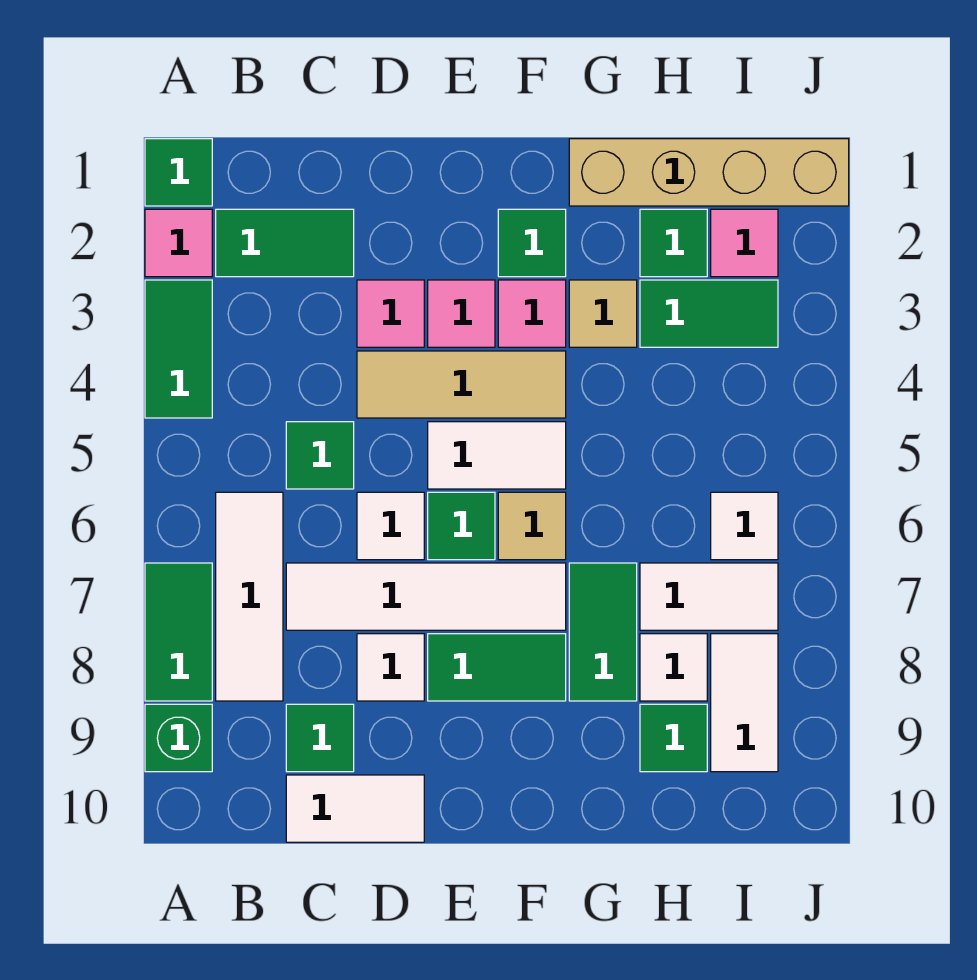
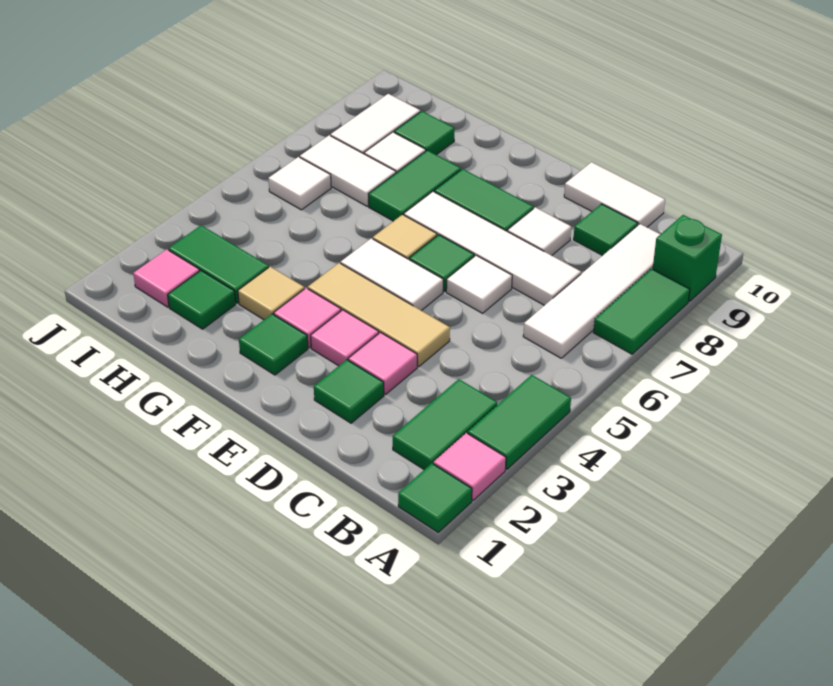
green 1x2 tile [216,209,354,277] -> green 1x2 tile turned to [393,379,497,470]
white 1x3 tile [216,492,283,701] -> white 1x4 tile [523,224,660,358]
green 1x1 tile [286,422,354,489] -> green 1x1 tile moved to [314,360,384,423]
tan 1x4 brick [569,139,849,206] -> none

